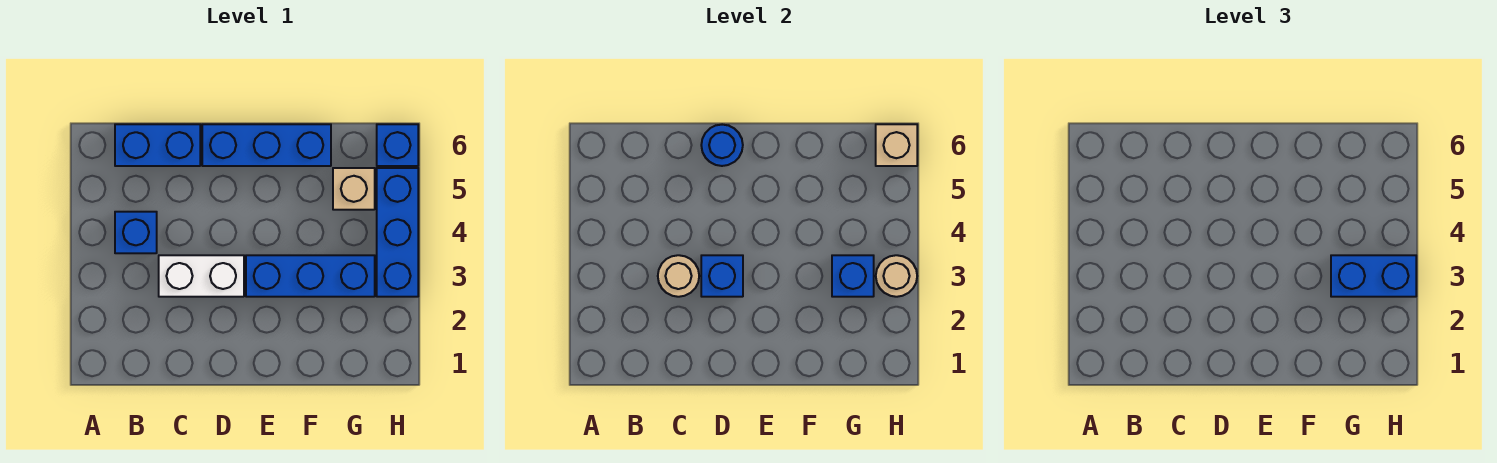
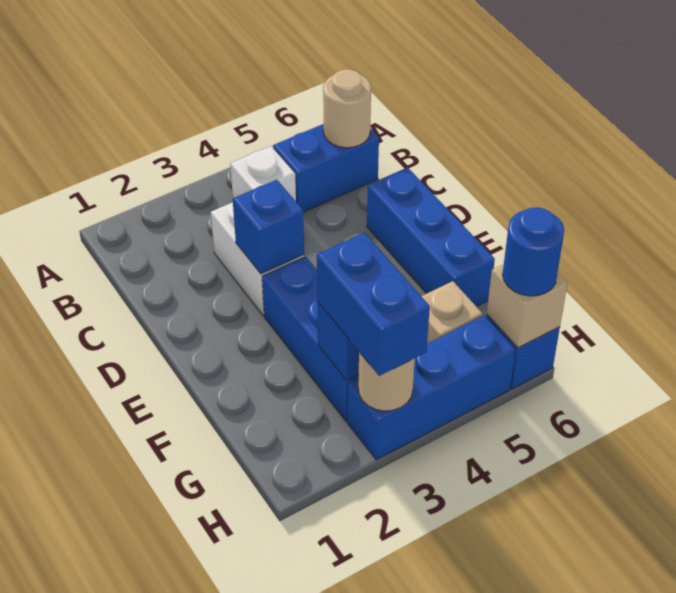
blue 1x1 brick [115,212,157,253] -> white 1x1 brick [230,146,296,201]
blue 1x2 brick [115,124,200,166] -> blue 1x2 brick turned to [273,124,379,212]
tan 1x1 round brick [658,255,699,297] -> tan 1x1 round brick moved to [323,69,371,148]
blue 1x1 round brick [701,125,743,166] -> blue 1x1 round brick moved to [503,208,564,296]

